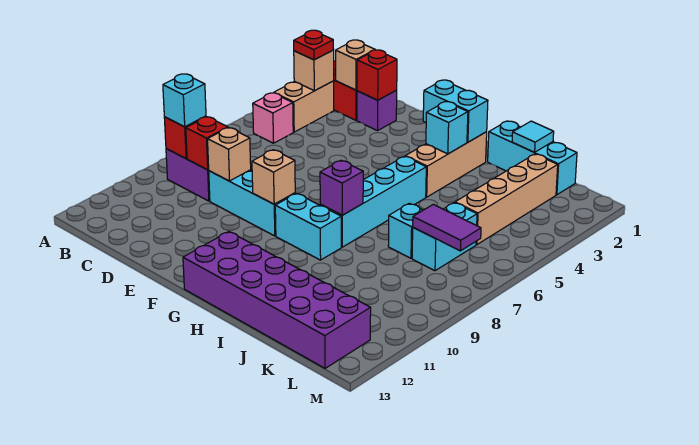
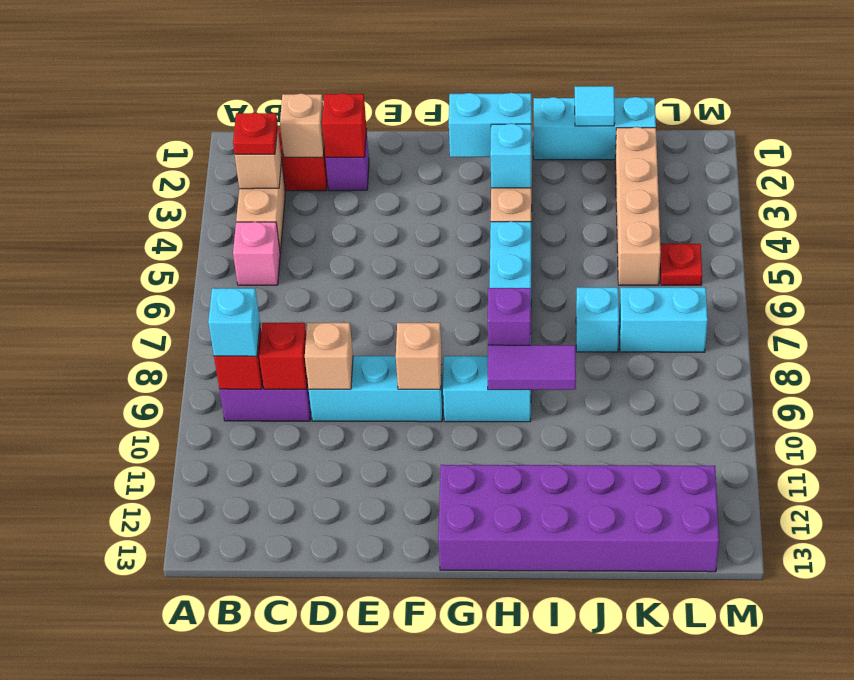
cyan 1x2 brick [412,203,477,271] -> cyan 1x2 brick turned to [619,287,708,352]
purple 1x2 tile [413,204,481,251] -> purple 1x2 tile moved to [488,345,576,390]
none -> red 1x1 plate [660,244,702,285]

